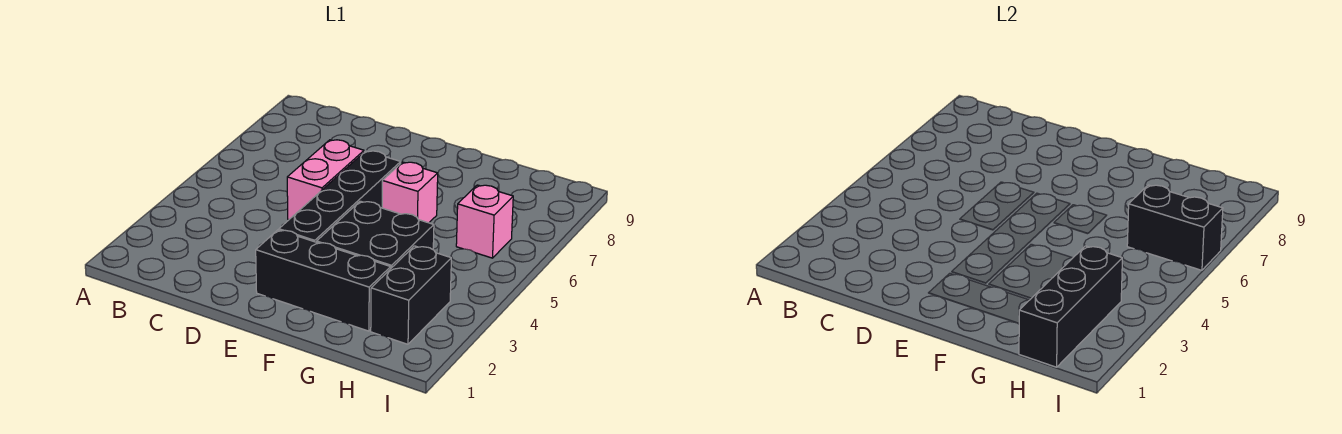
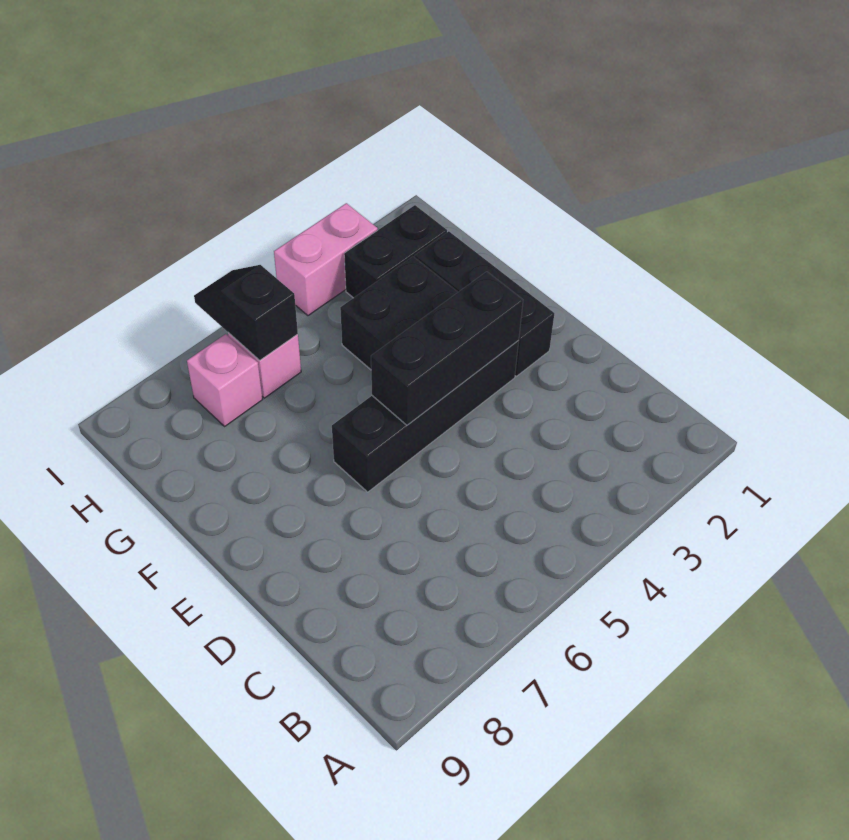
pink 1x2 brick [287,140,364,220] -> pink 1x2 brick moved to [274,203,378,316]
pink 1x1 brick [382,162,438,223] -> pink 1x1 brick moved to [187,334,262,426]
black 1x3 brick [1019,246,1122,367] -> black 1x3 brick moved to [371,272,523,425]
black 1x2 brick [1127,185,1223,270] -> black 1x2 slope [194,265,298,360]

